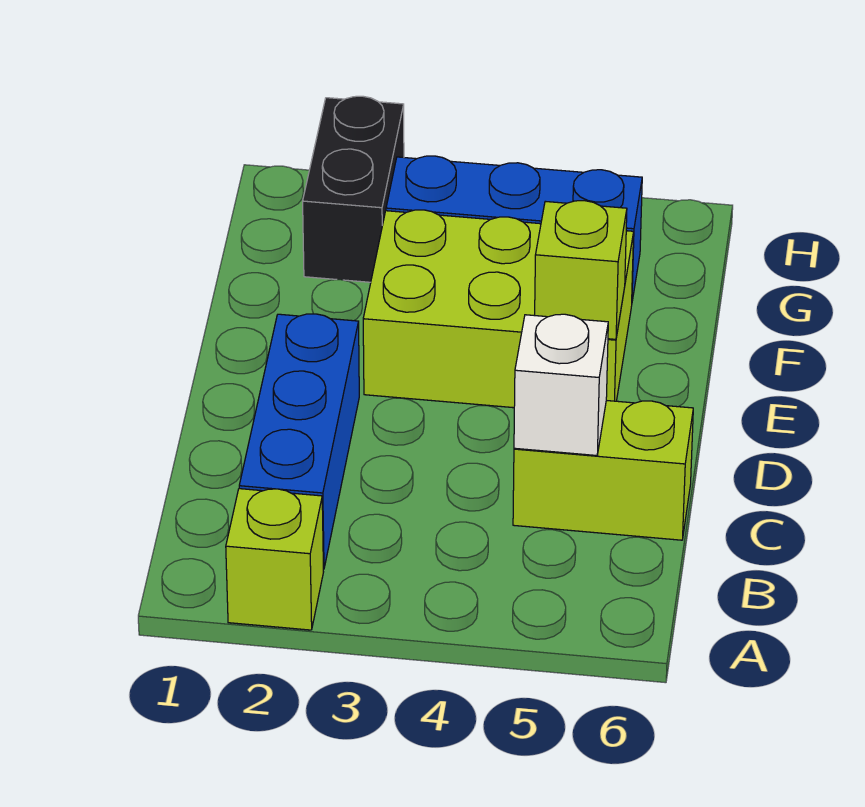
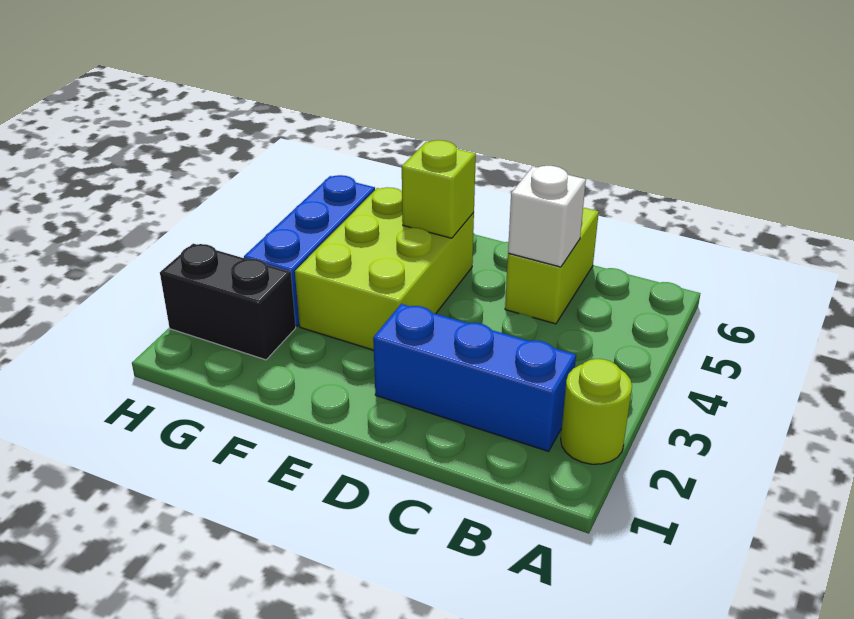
lime 1x1 brick [226,489,323,630] -> lime 1x1 round brick [561,359,632,464]

